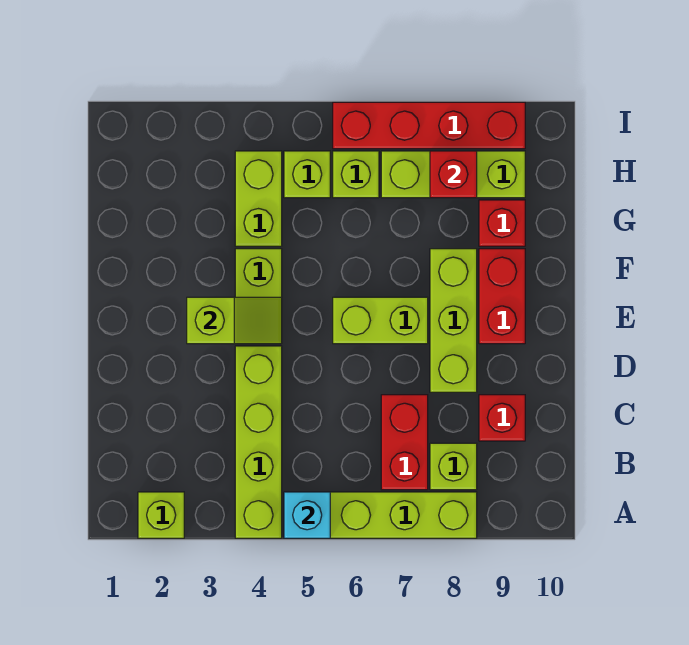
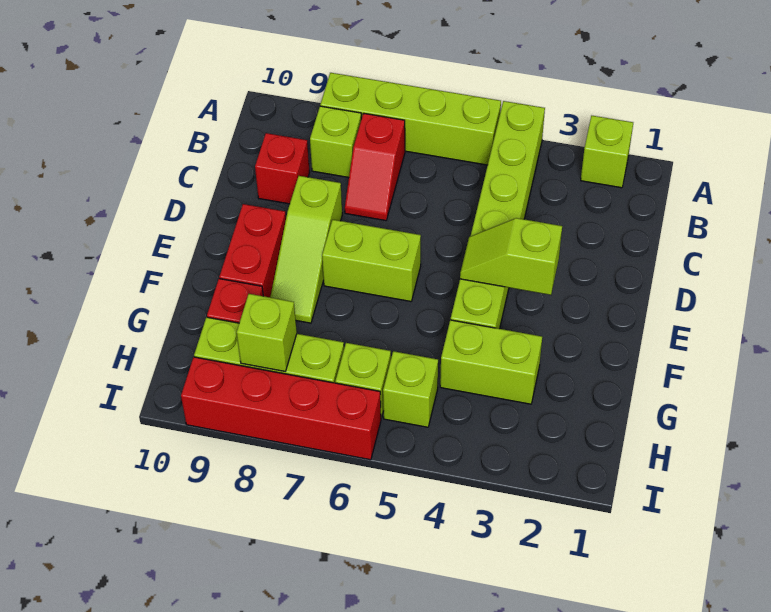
cyan 1x1 brick [284,492,330,538] -> none
red 1x2 brick [381,395,428,490] -> red 1x2 slope [345,113,405,221]
lime 1x3 brick [430,249,477,392] -> lime 1x3 slope [270,176,342,323]
lime 1x2 brick [235,151,282,246] -> lime 1x2 brick turned to [440,320,542,404]
red 1x1 brick [430,151,477,198] -> lime 1x1 brick [237,294,297,372]

